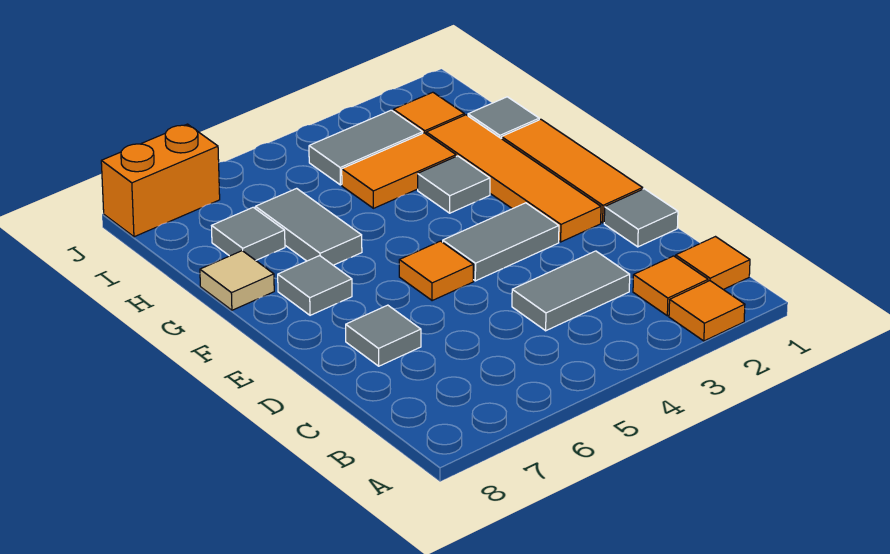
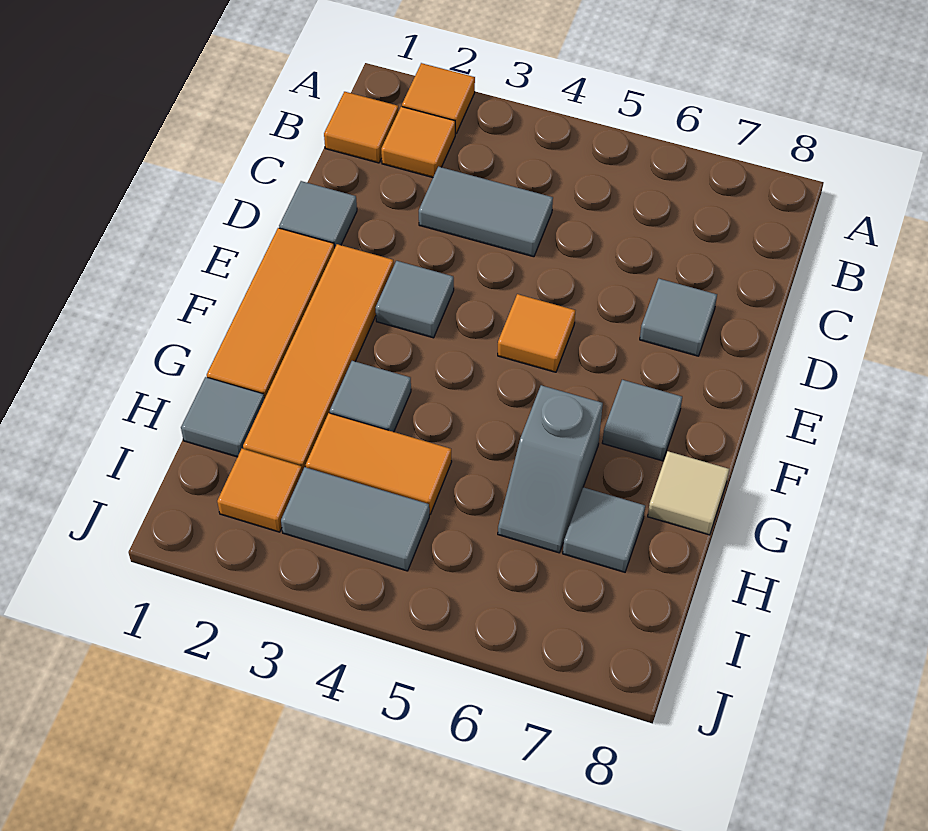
grey 1x2 tile [443,203,559,281] -> grey 1x1 tile [376,261,454,338]
grey 1x2 tile [255,188,362,265] -> grey 1x2 slope [498,385,603,553]
orange 1x2 brick [101,124,220,237] -> none

